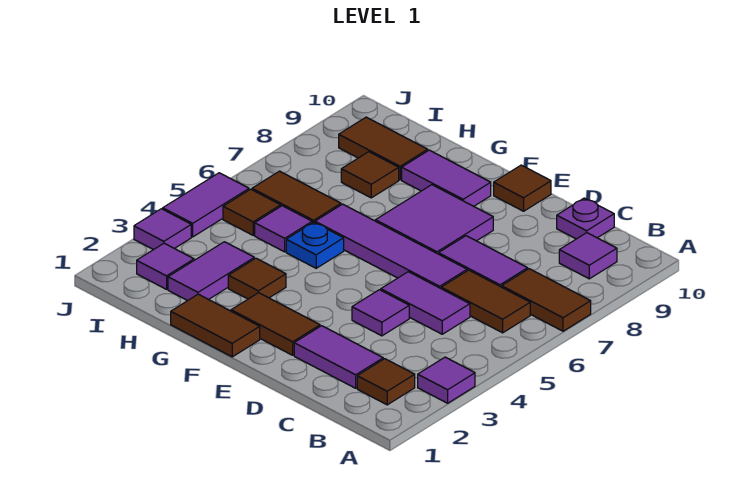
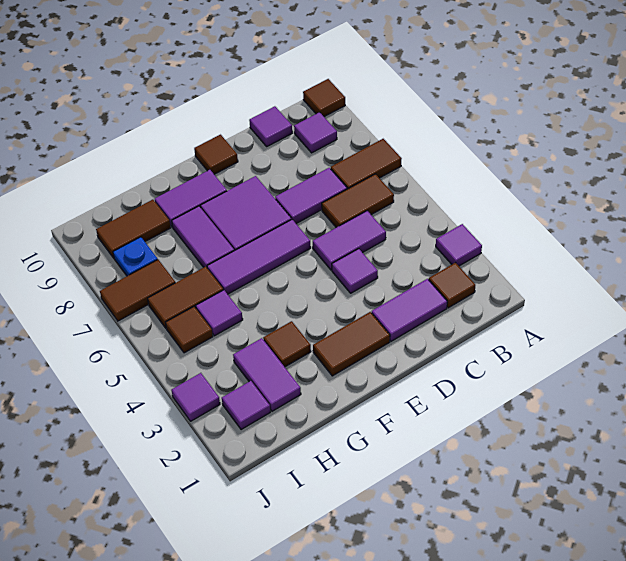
purple 1x1 plate [557,198,614,239] -> purple 1x1 tile [249,106,292,146]
purple 1x4 tile [315,204,467,288] -> purple 1x3 tile [207,219,311,294]
brown 1x2 tile [171,294,260,357] -> brown 1x2 tile moved to [100,260,175,321]
blue 1x1 plate [286,222,344,268] -> blue 1x1 plate moved to [113,237,158,276]
brown 1x1 tile [341,152,399,198] -> brown 1x1 tile moved to [303,79,345,117]
purple 1x2 tile [163,173,249,237] -> purple 1x2 tile moved to [172,206,234,267]

